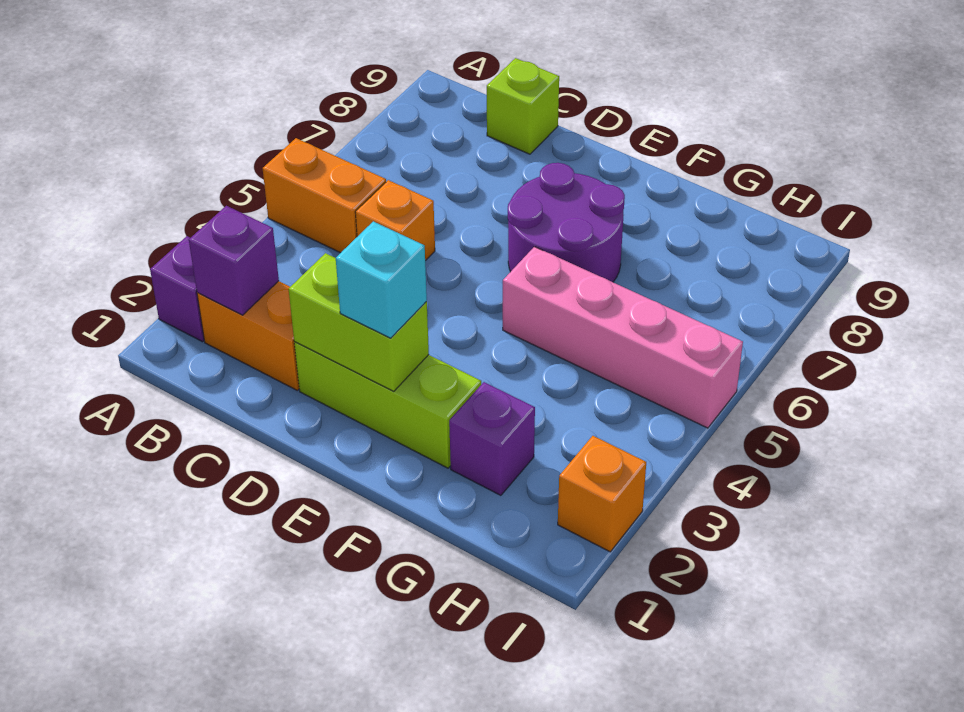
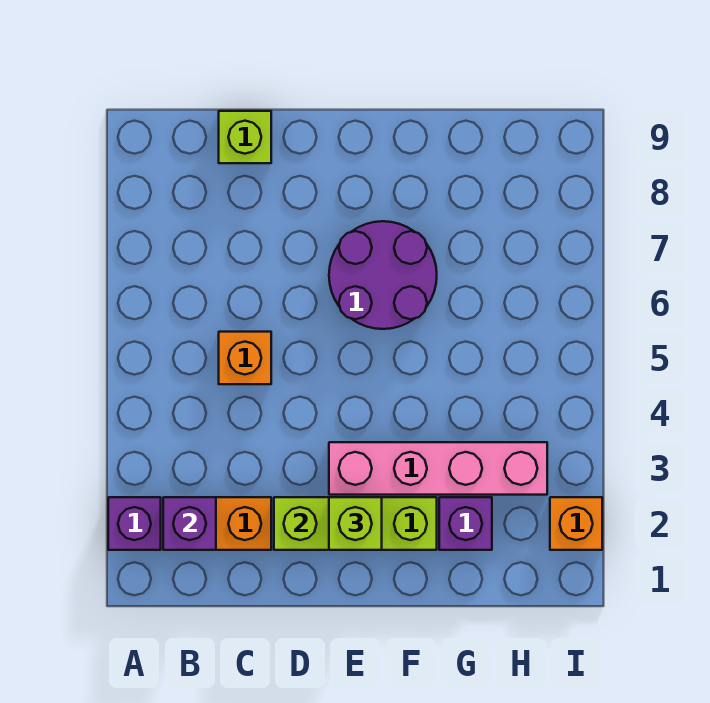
orange 1x2 brick [263,138,386,253] -> none
cyan 1x1 brick [336,221,427,338] -> lime 1x1 brick [329,497,382,550]
pink 1x4 brick [503,247,743,428] -> pink 1x4 brick moved to [329,442,547,495]

